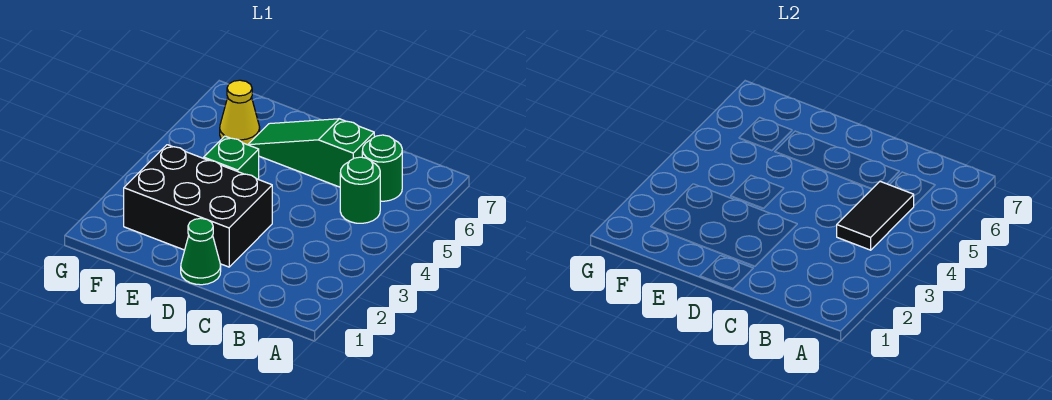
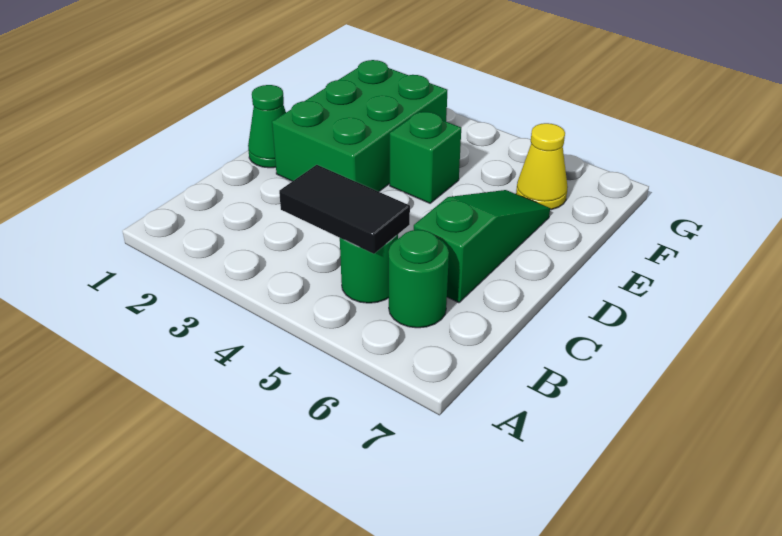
black 2x3 brick [124,145,272,267] -> green 2x3 brick [272,60,447,192]

